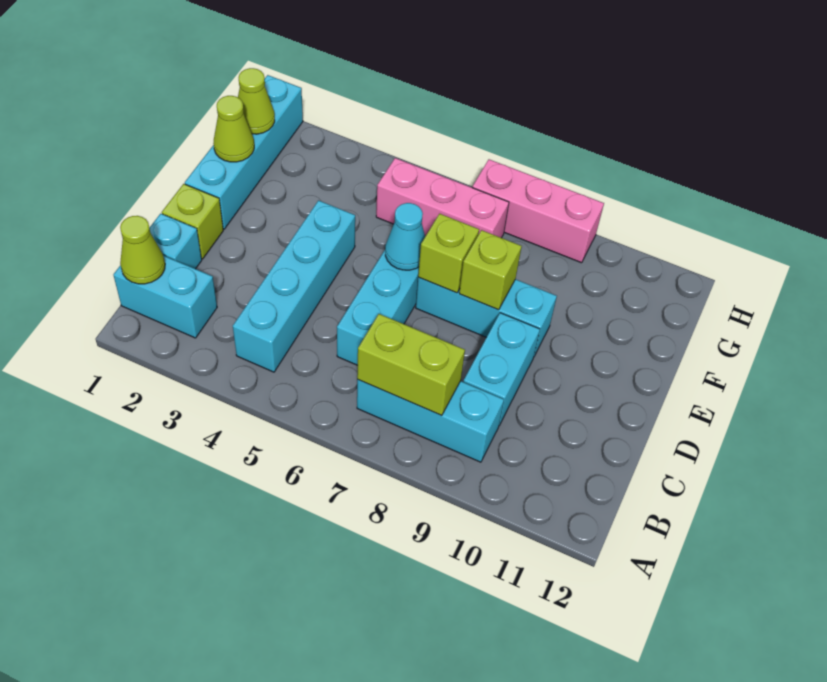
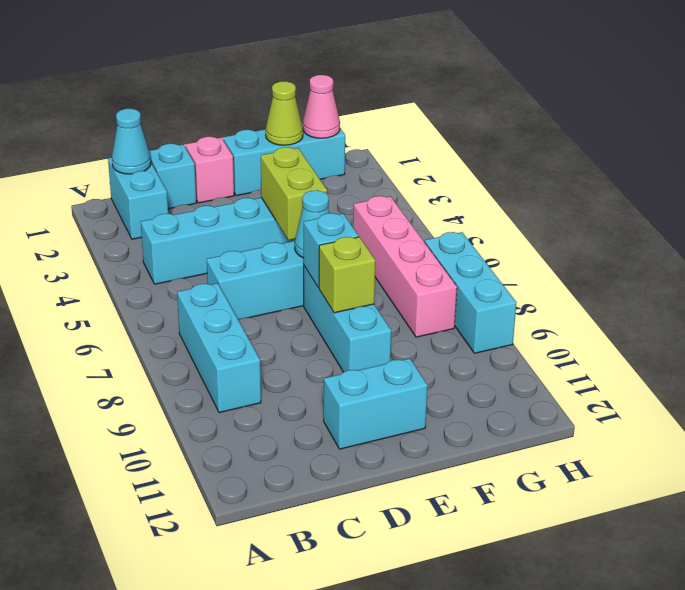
lime 1x1 cone [120,216,165,284] -> cyan 1x1 cone [112,109,151,174]
lime 1x2 brick [357,314,465,416] -> lime 1x2 brick moved to [261,147,327,240]
cyan 1x2 brick [463,313,540,425] -> cyan 1x2 brick moved to [324,358,428,449]
lime 1x1 brick [162,184,223,259] -> pink 1x1 brick [185,137,234,203]
cyan 1x4 brick [185,75,303,229] -> cyan 1x3 brick [223,123,345,196]
lime 1x1 brick [418,214,479,293] -> cyan 1x1 brick [304,213,359,288]
lime 1x1 cone [238,68,275,134] -> pink 1x1 cone [303,75,340,138]
pink 1x3 brick [376,158,509,238] -> pink 1x4 brick [353,196,457,337]
pink 1x3 brick [472,159,604,263] -> cyan 1x3 brick [425,232,516,353]

